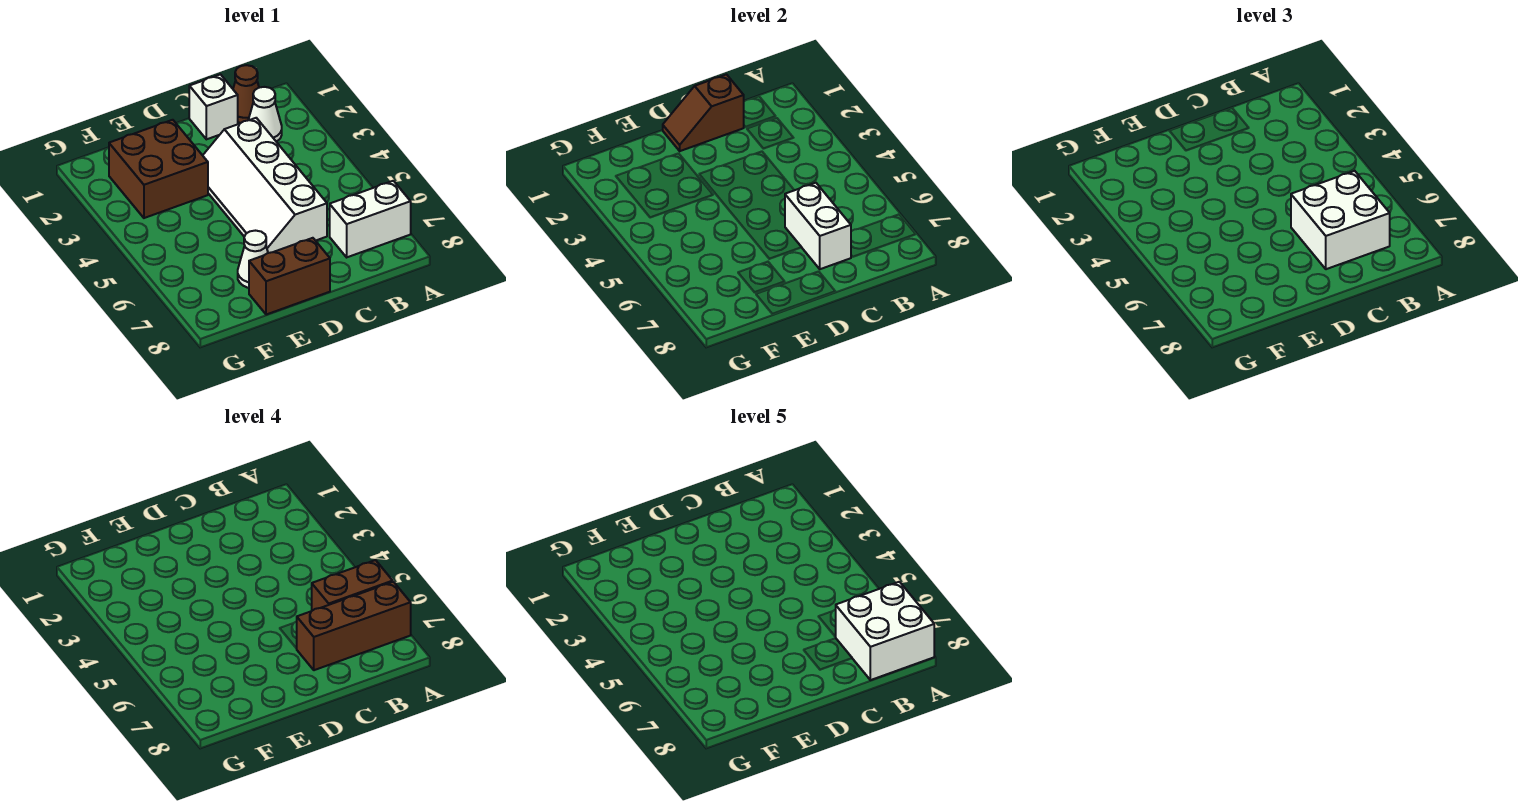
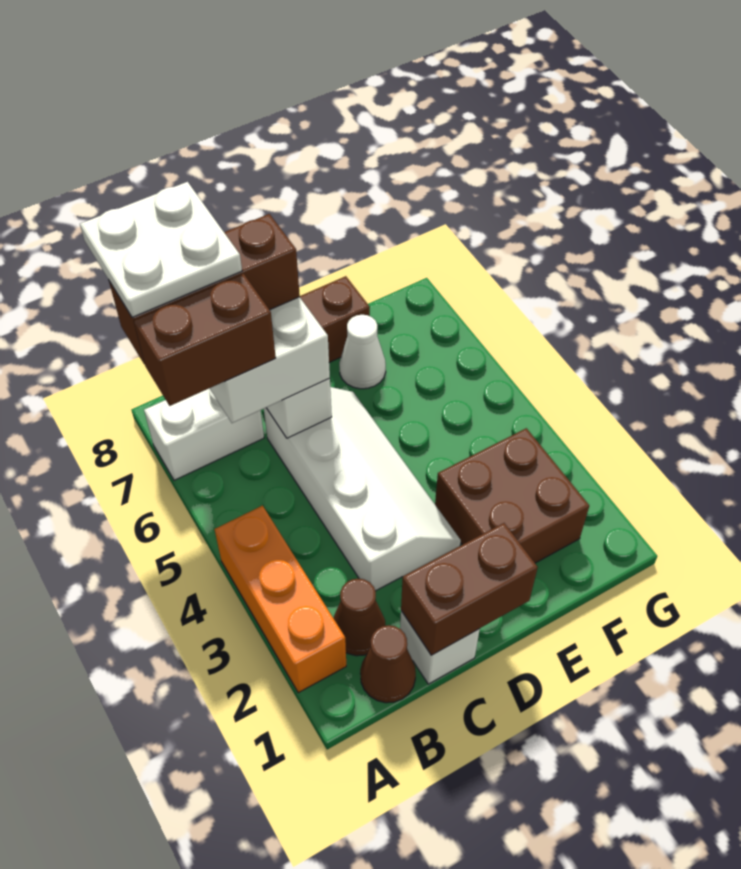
none -> orange 1x3 brick [215,506,346,693]
white 2x2 brick [836,582,934,680] -> white 2x2 plate [80,182,242,317]
white 1x1 cone [248,87,282,142] -> brown 1x1 cone [334,579,386,656]
brown 1x2 slope [663,75,744,151] -> brown 1x2 brick [401,523,538,655]

